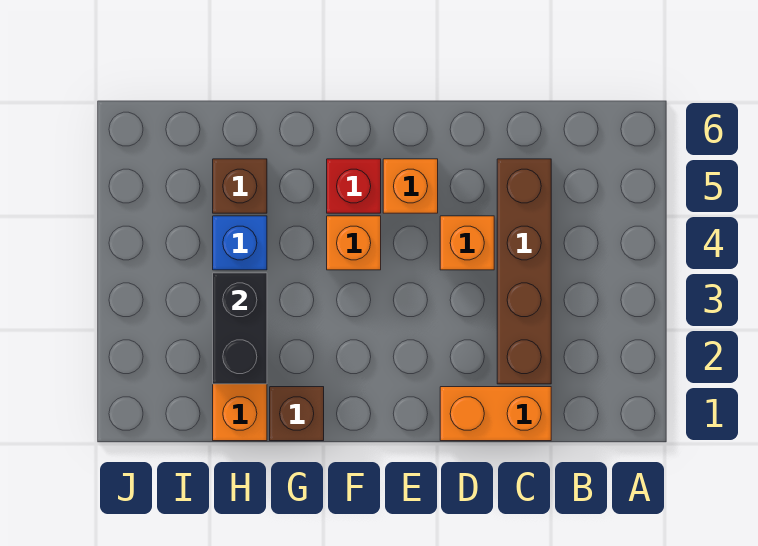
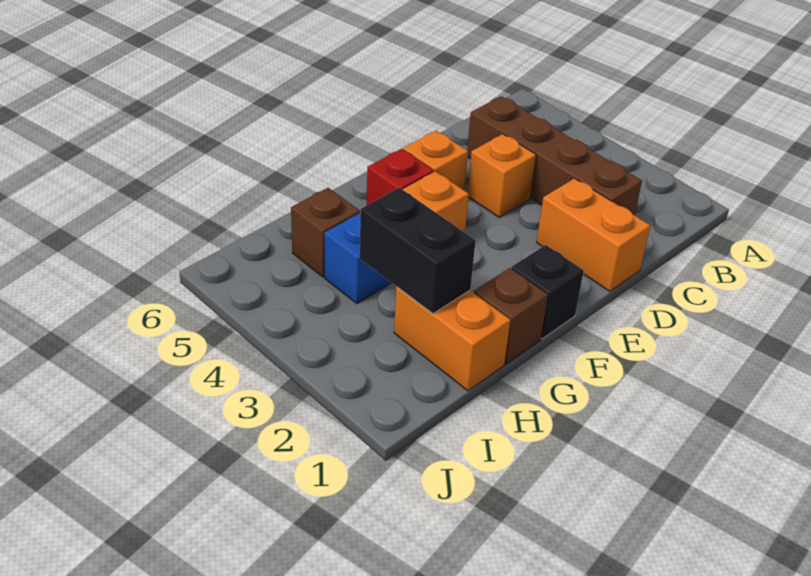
orange 1x2 brick [440,387,551,441] -> orange 1x2 brick turned to [537,178,650,291]
none -> black 1x1 brick [511,245,584,339]

